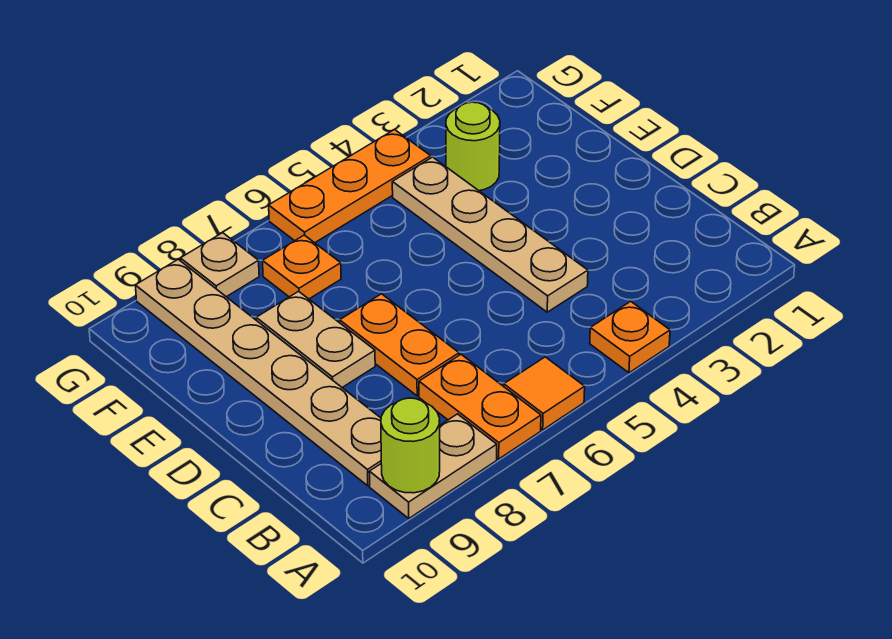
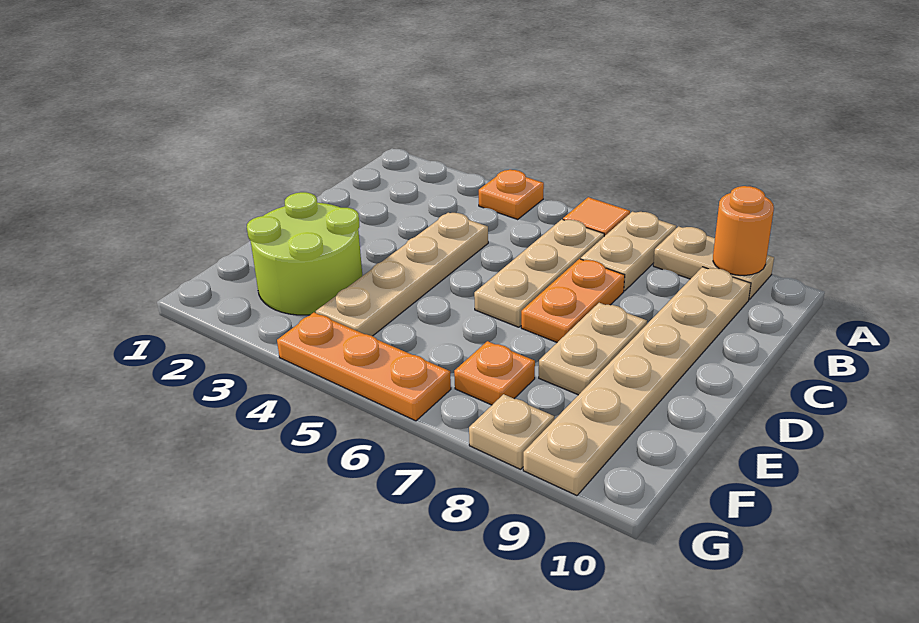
orange 1x2 plate [419,355,541,459] -> tan 1x2 plate [581,212,676,291]
lime 1x1 round brick [381,398,440,493] -> orange 1x1 round brick [713,186,774,276]
none -> tan 1x3 plate [474,219,604,327]
lime 1x1 round brick [446,102,500,191] -> lime 2x2 round brick [247,192,362,315]

